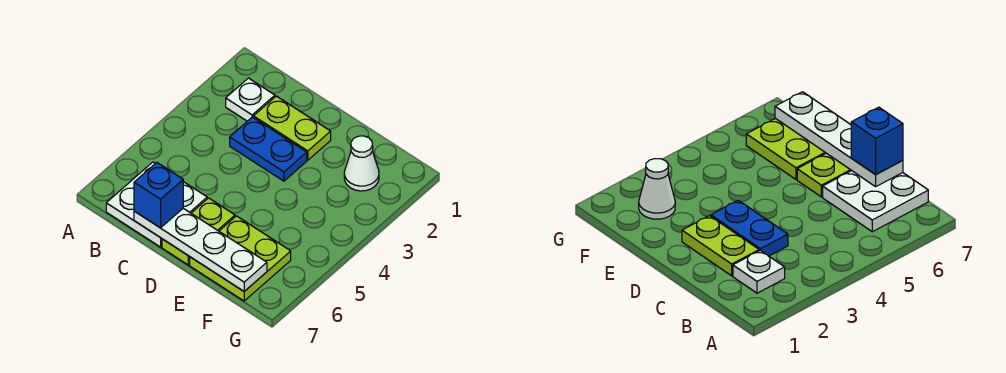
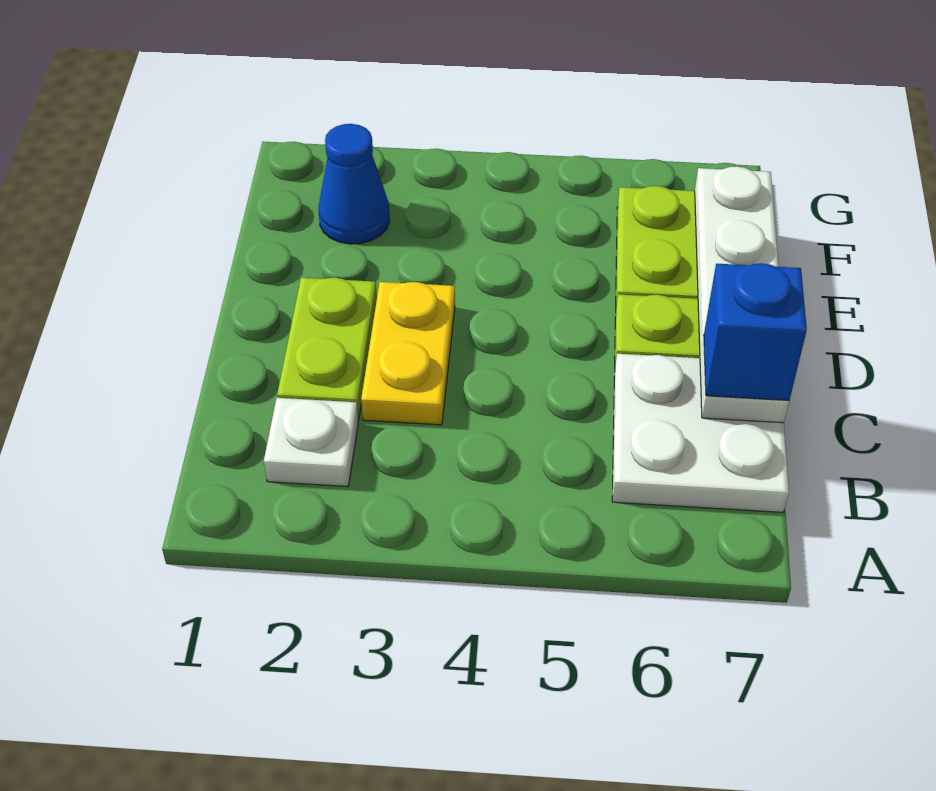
blue 1x2 plate [230,117,307,181] -> yellow 1x2 plate [361,282,455,425]
white 1x1 cone [344,136,379,191] -> blue 1x1 cone [319,124,390,244]

